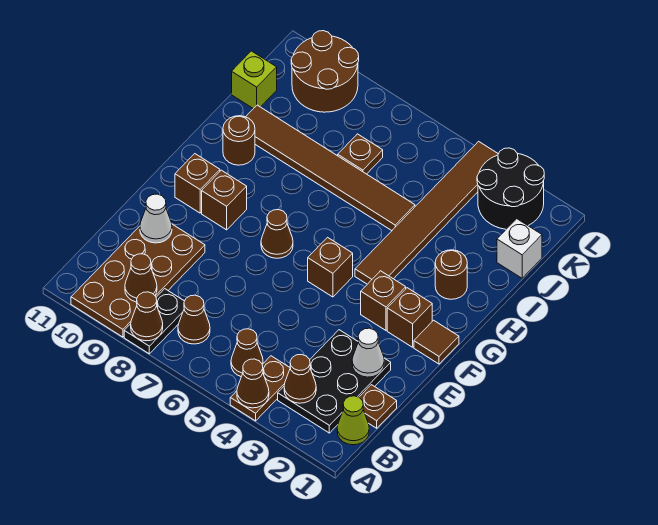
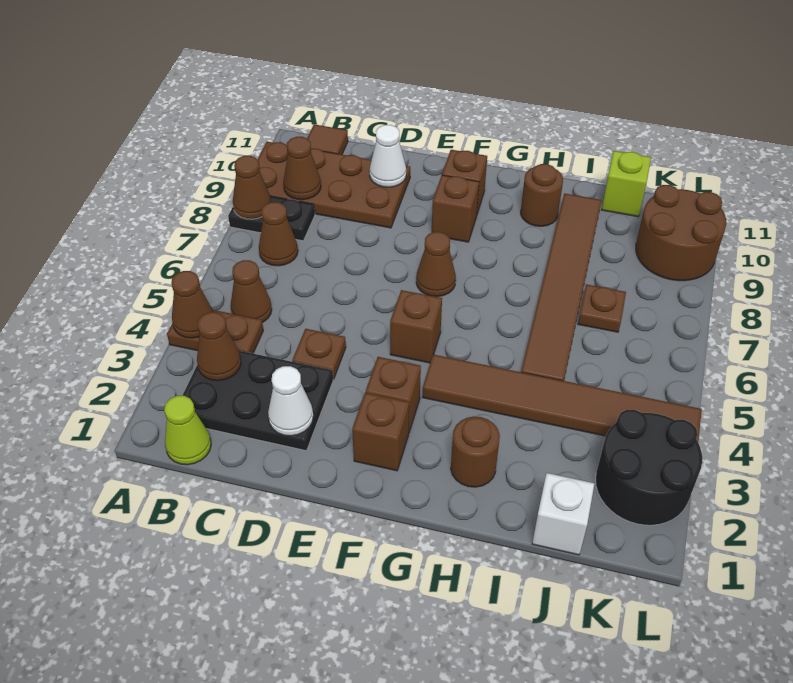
brown 1x1 plate [359,385,397,428] -> brown 1x1 plate moved to [292,329,346,379]
brown 1x1 tile [414,320,459,364] -> brown 1x1 tile moved to [307,124,348,155]

